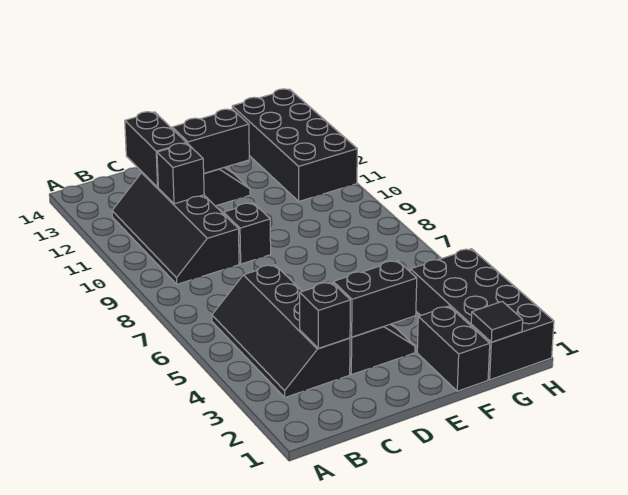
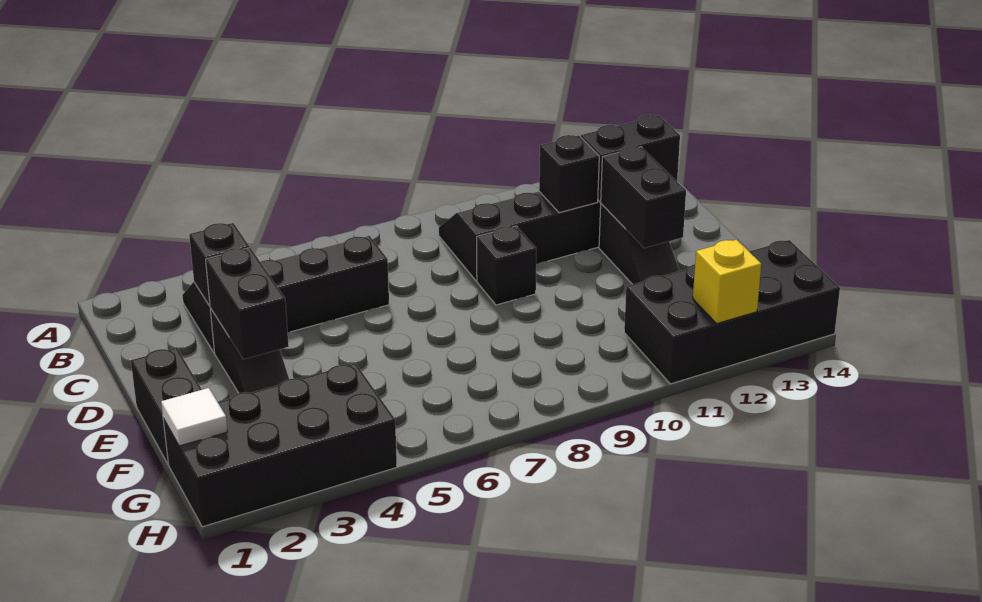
black 1x2 brick [417,306,490,391] -> black 1x2 brick turned to [131,348,202,463]
black 1x1 tile [471,301,523,342] -> white 1x1 tile [161,388,227,446]
none -> yellow 1x1 brick [693,240,761,323]

